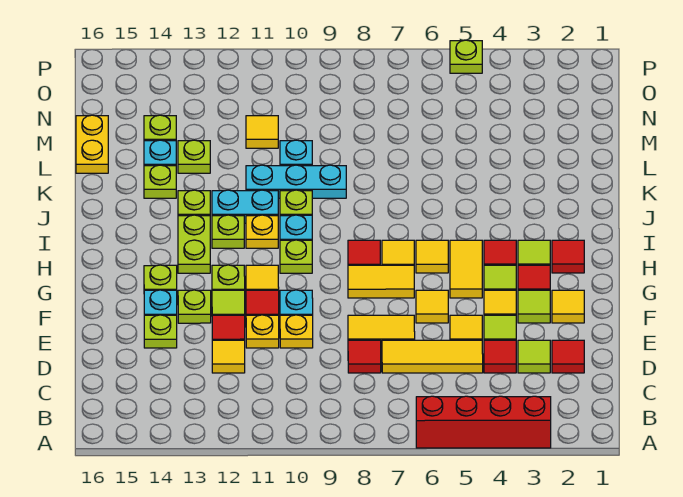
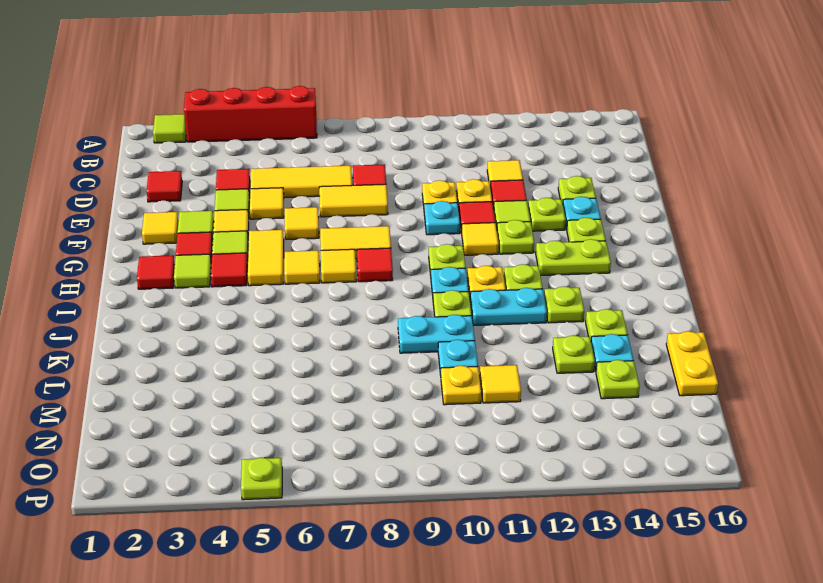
lime 1x1 tile [518,340,550,373] -> lime 1x1 tile moved to [153,114,186,143]
lime 1x2 plate [178,215,210,273] -> lime 1x2 plate turned to [536,239,611,276]
cyan 1x3 plate [246,165,346,198] -> cyan 1x2 plate [398,315,475,353]
none -> yellow 1x1 plate [441,366,481,405]

